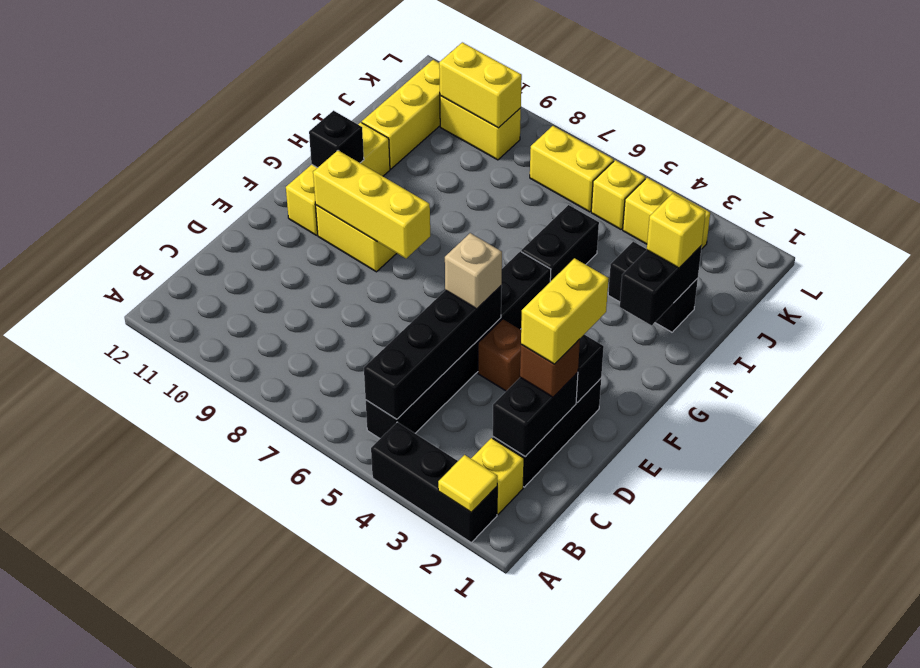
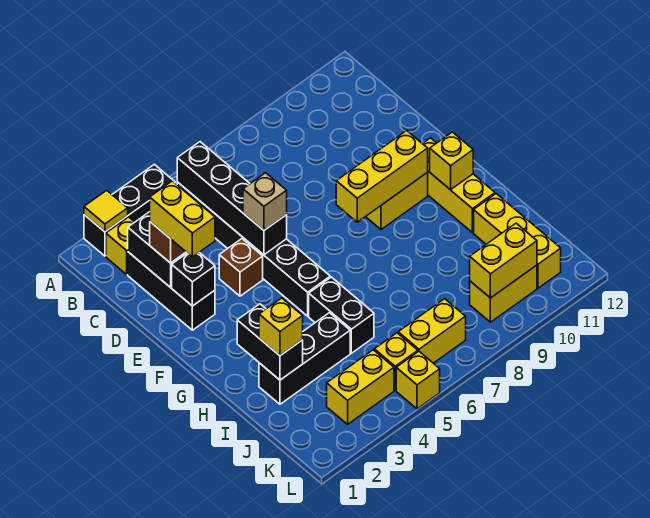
black 1x1 brick [309,111,364,168] -> yellow 1x1 brick [430,132,473,190]
black 1x2 brick [608,242,698,332] -> black 1x3 brick [259,313,350,404]
none -> yellow 1x1 brick [396,351,440,409]

